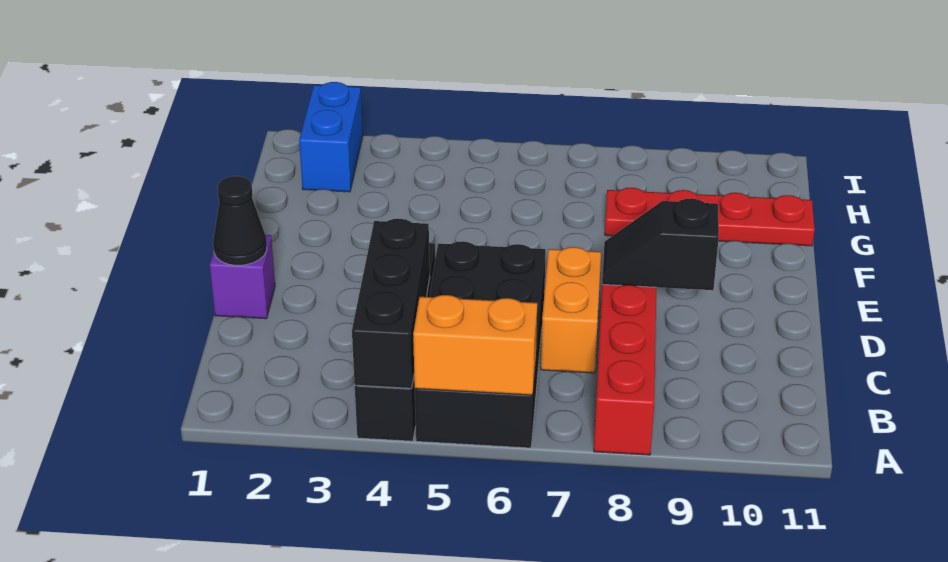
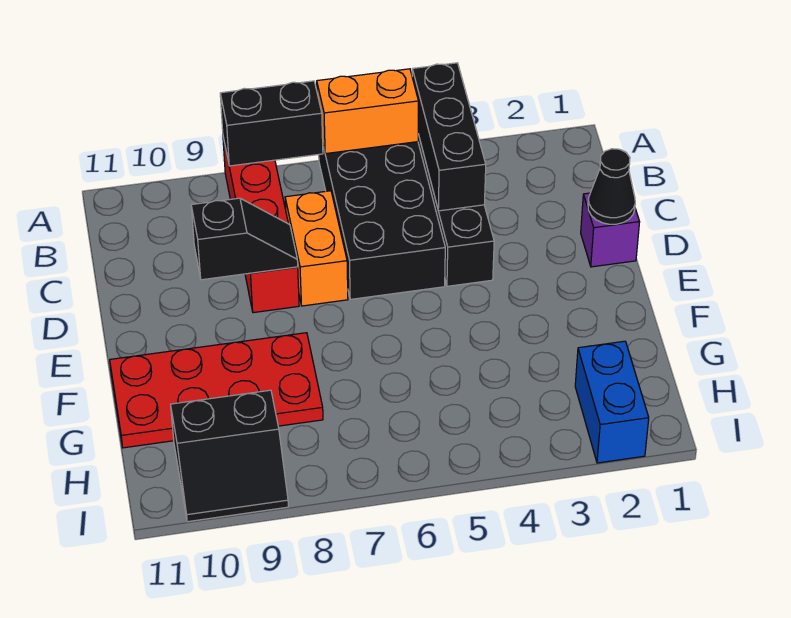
none -> black 1x2 brick [220,81,323,166]
red 1x4 plate [605,188,815,246] -> red 2x4 plate [110,333,323,448]
none -> black 2x2 slope [171,390,288,522]

